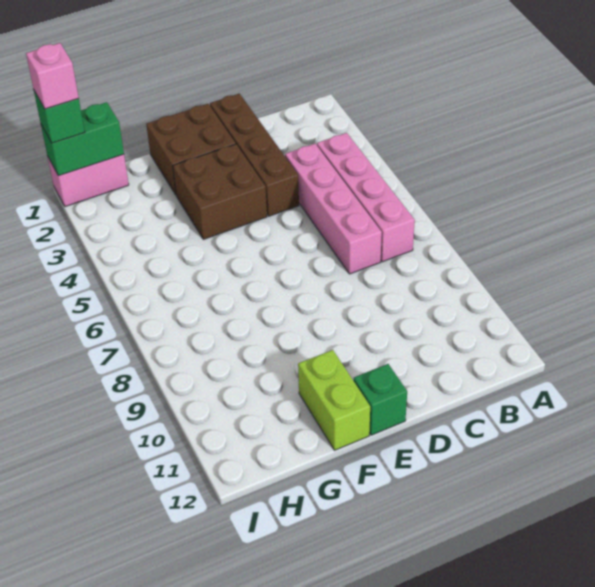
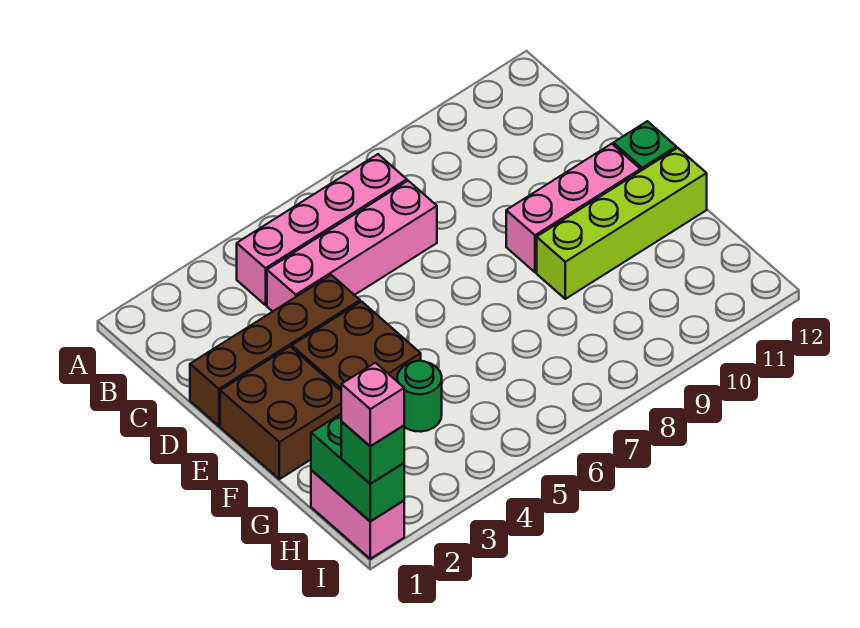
none -> pink 1x3 brick [506,144,641,272]
lime 1x2 brick [298,350,370,450] -> lime 1x4 brick [537,148,707,299]
none -> green 1x1 round brick [397,361,442,432]

